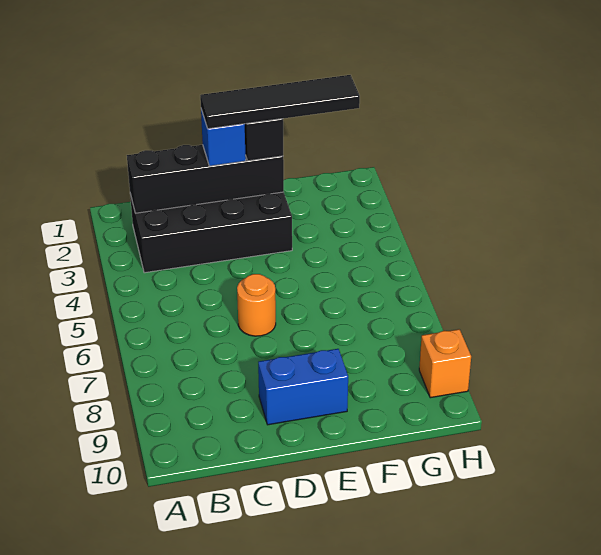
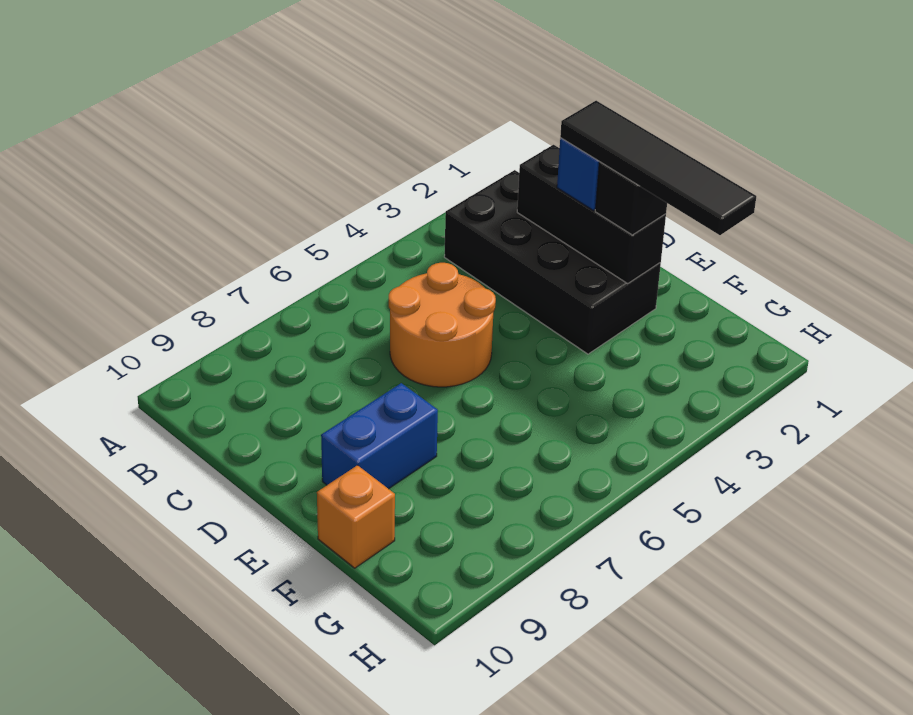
black 1x4 brick [127,145,284,213] -> black 1x3 brick [517,145,666,283]
orange 1x1 round brick [237,274,276,336] -> orange 2x2 round brick [389,263,496,387]
blue 1x2 brick [258,349,348,425] -> blue 1x2 brick turned to [321,383,438,489]
orange 1x1 brick [419,329,471,398] -> orange 1x1 brick moved to [317,465,395,568]

